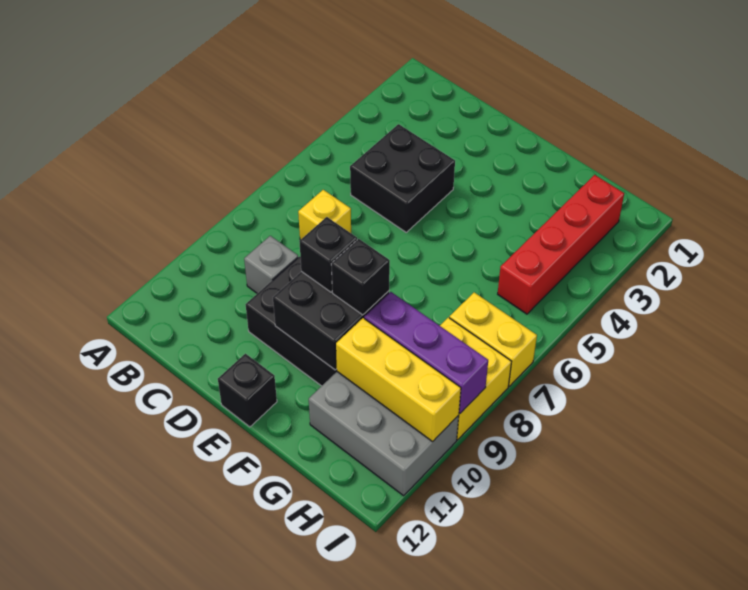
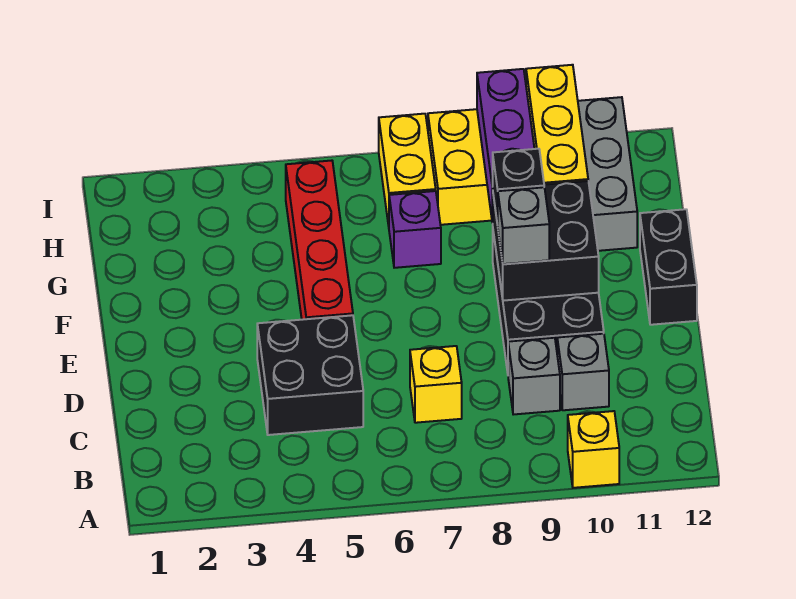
none -> yellow 1x1 brick [568,411,619,488]
none -> grey 1x1 brick [557,334,609,410]
black 1x1 brick [299,217,357,292] -> grey 1x1 brick [498,187,549,264]
black 1x1 brick [218,354,277,427] -> black 1x2 brick [640,209,697,325]
none -> purple 1x1 brick [389,191,441,268]
red 1x4 brick [498,175,624,314] -> red 1x4 brick turned to [286,161,353,320]

